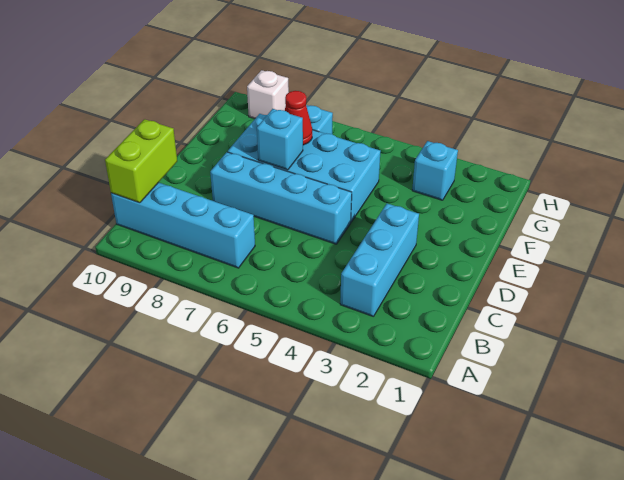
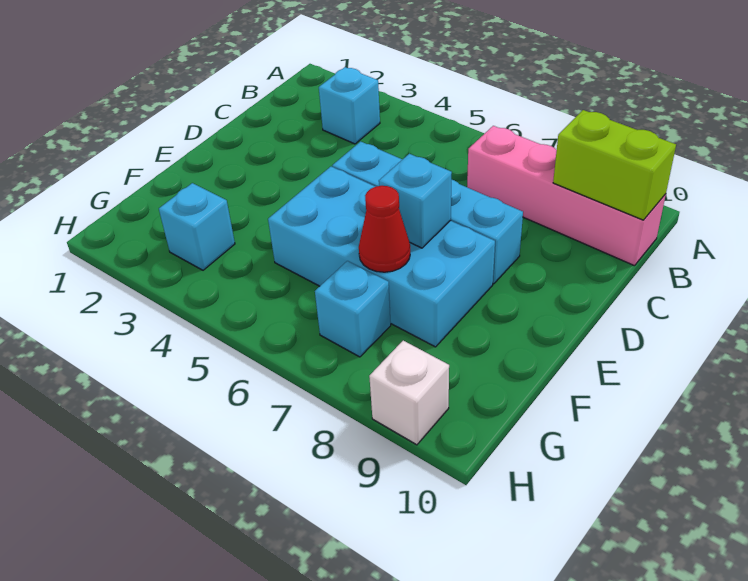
cyan 1x3 brick [340,204,419,317] -> cyan 1x1 brick [319,67,380,144]
cyan 1x4 brick [111,182,255,268] -> pink 1x4 brick [467,126,666,266]
lime 1x2 brick [105,119,177,203] -> lime 1x2 brick turned to [553,110,676,220]

